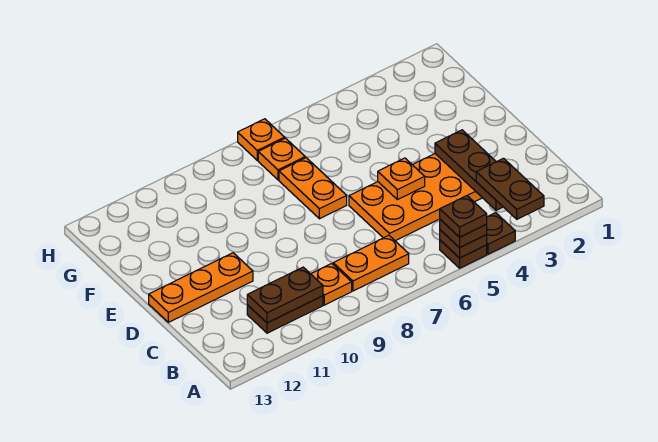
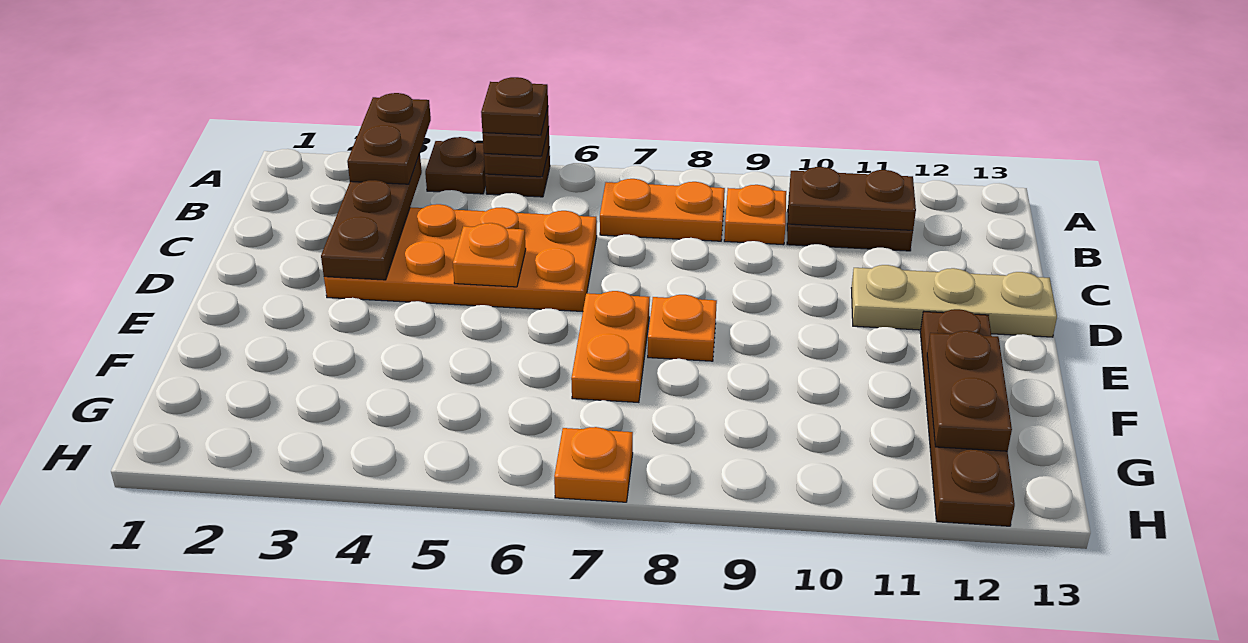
orange 1x3 plate [149,253,253,322] -> tan 1x3 plate [852,265,1057,337]
none -> brown 1x4 plate [920,309,1015,526]
none -> brown 1x2 plate [927,331,1012,451]
orange 1x1 plate [258,138,305,180] -> orange 1x1 plate moved to [648,295,717,361]

